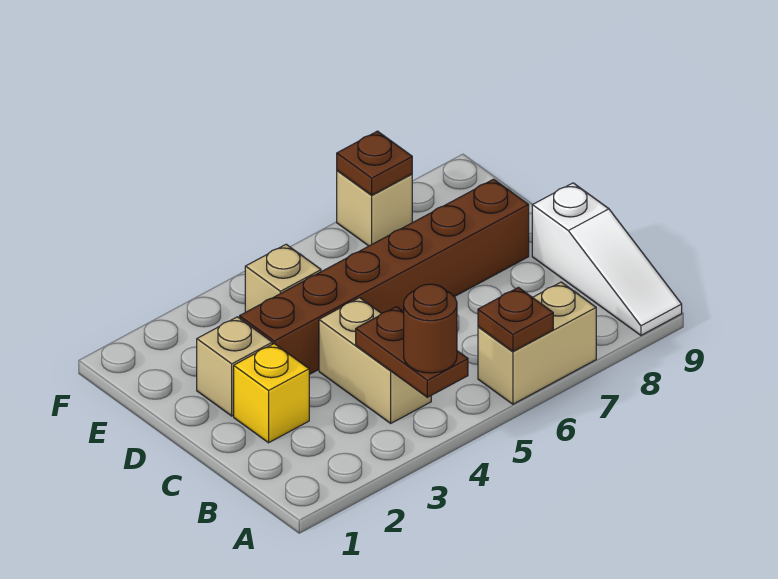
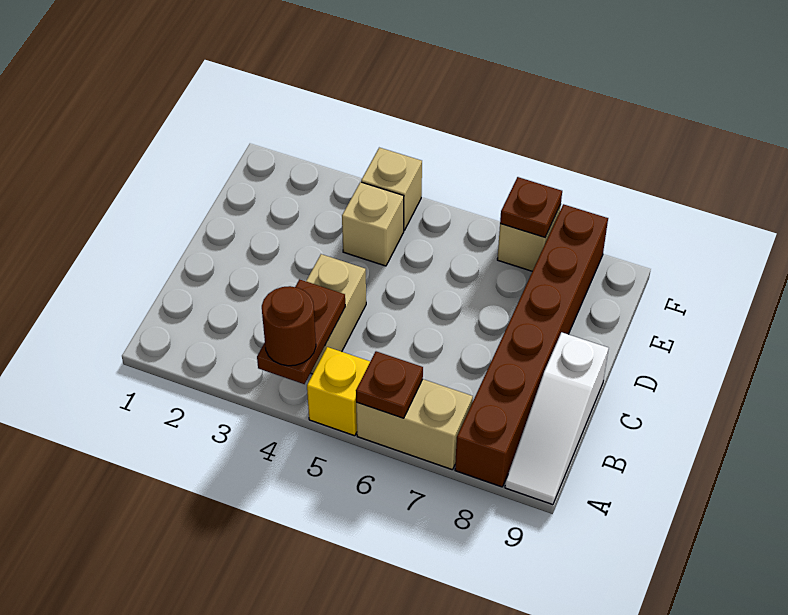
yellow 1x1 brick [234,344,309,443] -> yellow 1x1 brick moved to [307,347,370,436]
tan 1x1 brick [197,317,272,416] -> tan 1x1 brick moved to [361,148,422,230]
brown 1x6 brick [240,179,529,375] -> brown 1x6 brick turned to [455,204,608,487]

